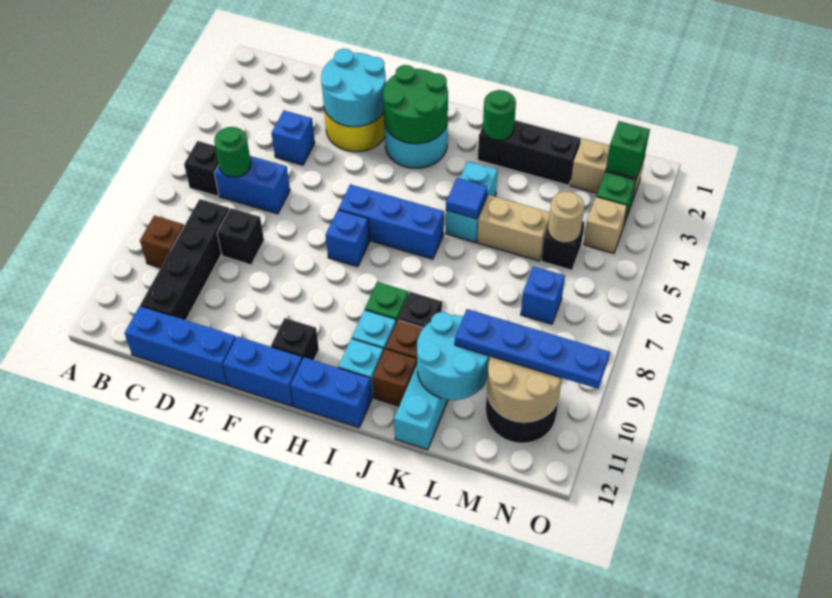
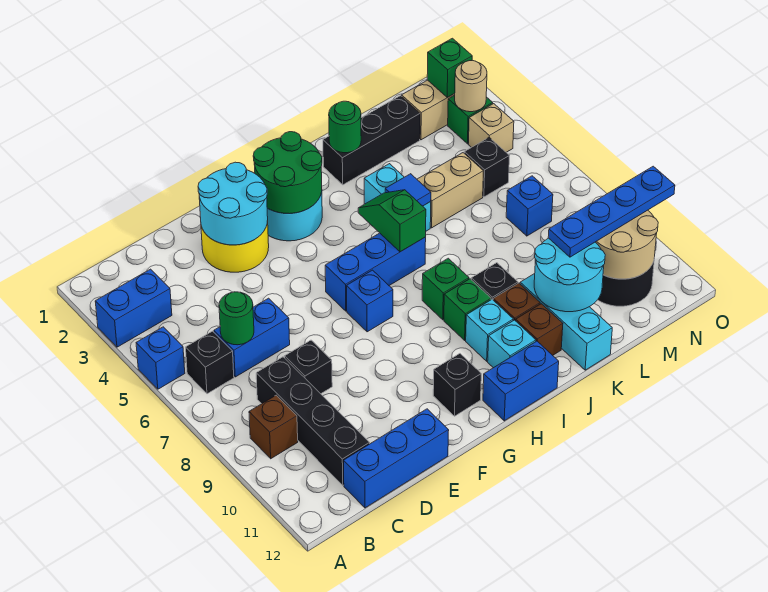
blue 1x1 brick [272,111,315,165] -> blue 1x1 brick moved to [136,327,185,389]
blue 1x2 brick [223,336,303,406] -> blue 1x2 brick moved to [95,269,172,347]
none -> green 1x2 slope [358,190,426,252]
none -> green 1x1 brick [422,258,469,320]
tan 1x1 round brick [548,192,584,243] -> tan 1x1 round brick moved to [454,61,487,112]

